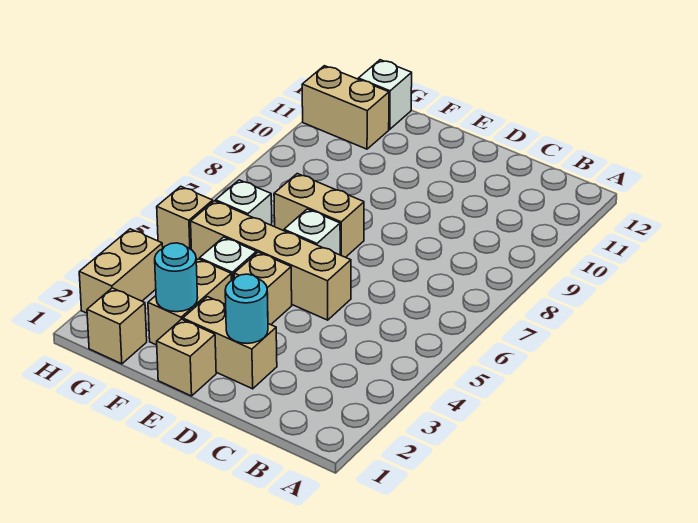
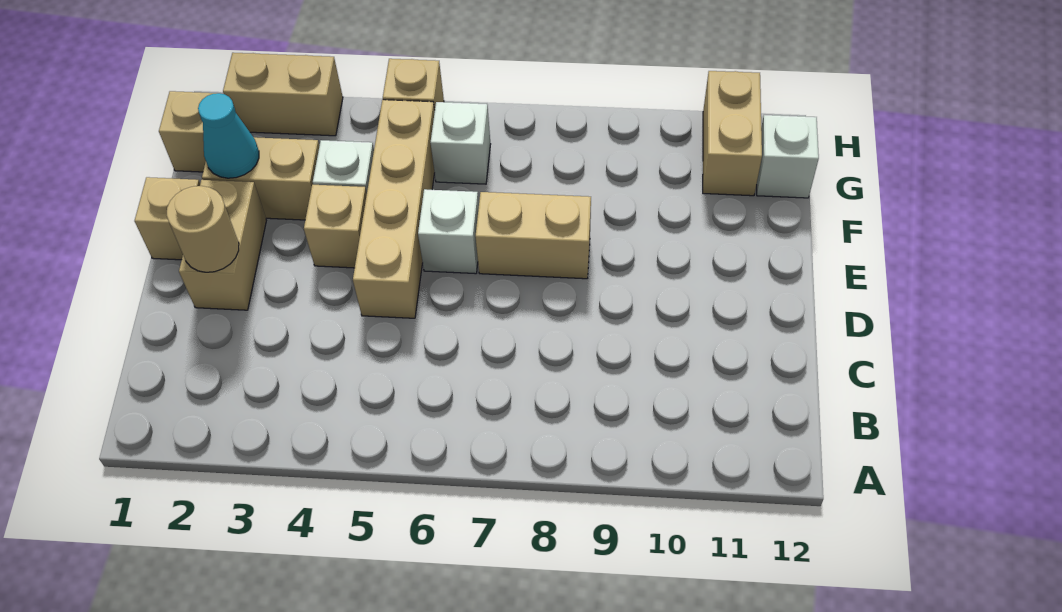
cyan 1x1 round brick [225,274,268,343] -> tan 1x1 round brick [167,186,239,272]
tan 1x2 brick [274,174,364,257] -> tan 1x2 brick turned to [475,192,591,279]
cyan 1x1 round brick [155,243,198,312] -> cyan 1x1 cone [198,93,259,178]

